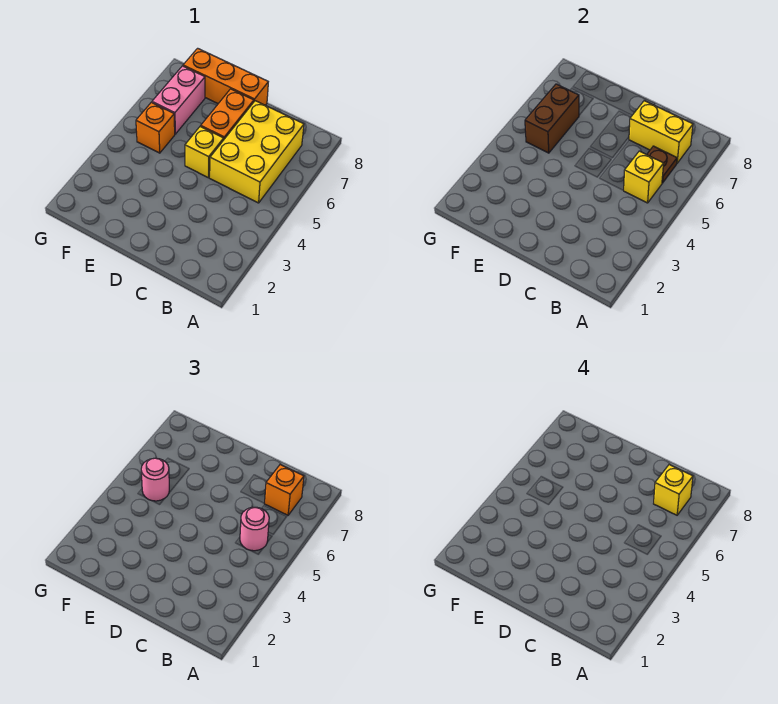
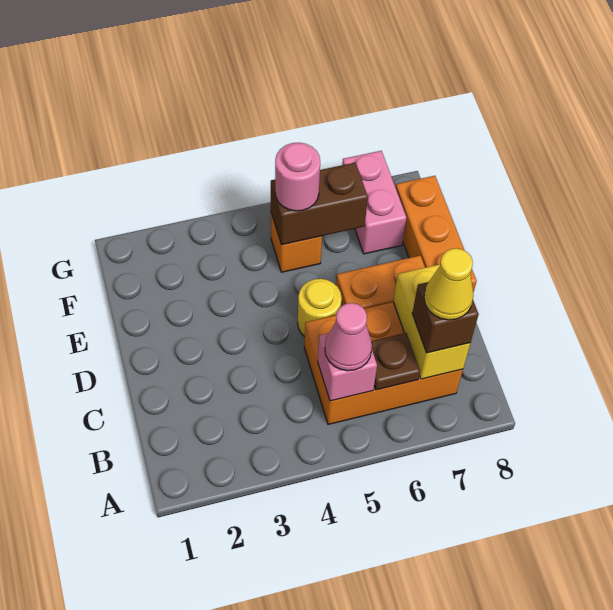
yellow 2x3 brick [210,101,304,203] -> orange 2x3 brick [304,302,463,424]
yellow 1x1 brick [623,151,664,203] -> pink 1x1 brick [318,333,377,401]
pink 1x1 round brick [240,507,269,551] -> pink 1x1 cone [325,303,372,371]
orange 1x1 brick [264,465,304,515] -> brown 1x1 brick [412,282,479,353]
yellow 1x1 brick [654,465,693,515] -> yellow 1x1 cone [424,248,473,320]
yellow 1x1 brick [185,126,224,178] -> yellow 1x1 round brick [298,279,342,337]
pink 1x2 brick [152,66,205,134] -> pink 1x2 brick turned to [342,151,406,254]

